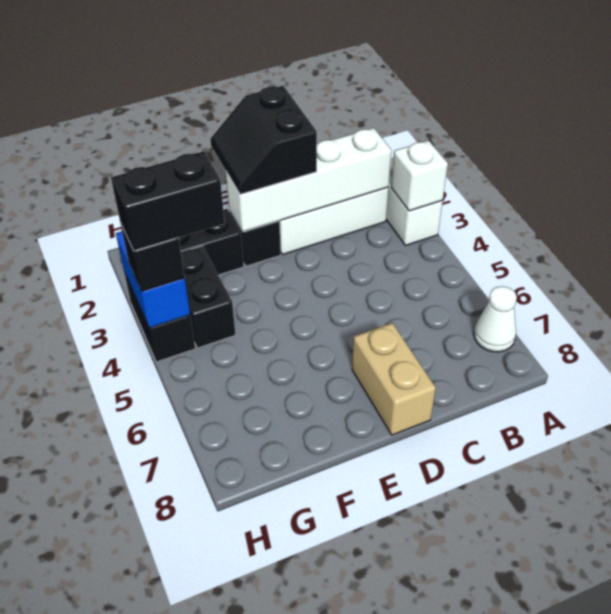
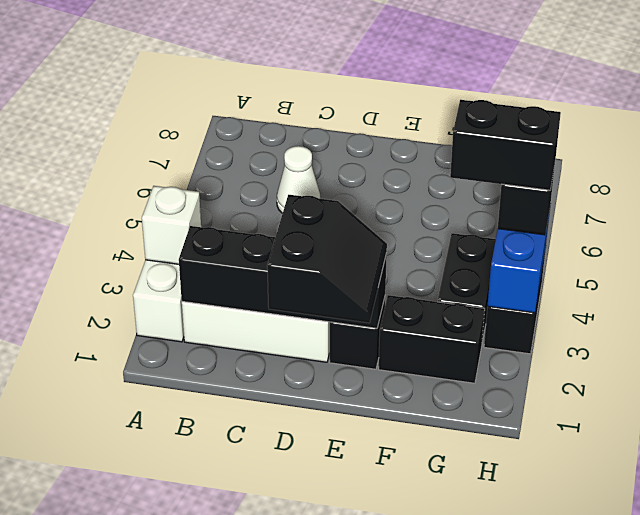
white 1x1 cone [474,286,517,352] -> white 1x1 cone moved to [277,146,320,213]
white 1x4 brick [226,128,391,232] -> black 1x4 brick [179,226,387,328]
tan 1x2 brick [352,323,436,435] -> none

